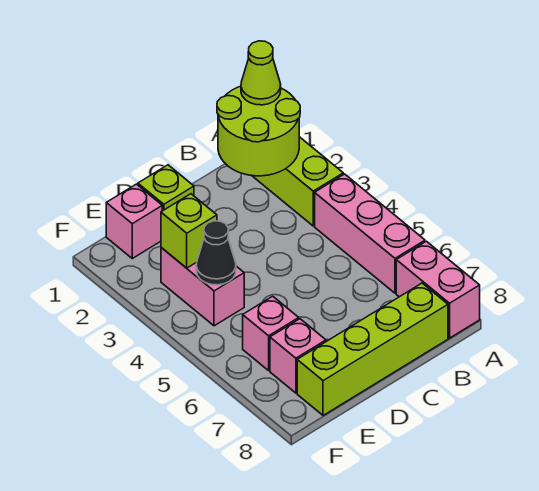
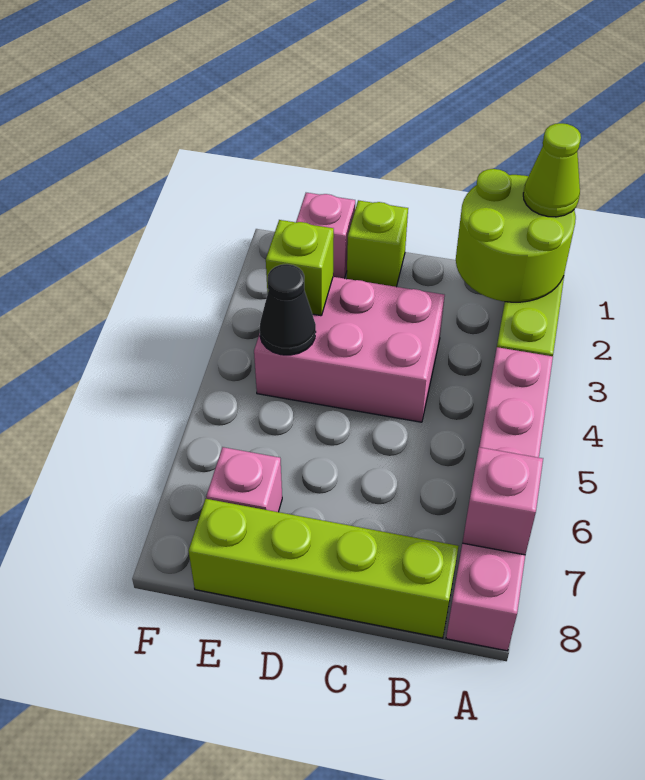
pink 1x2 brick [161,248,244,326] -> pink 2x3 brick [254,277,445,422]
pink 1x1 brick [243,296,299,370] -> pink 1x1 brick moved to [463,447,543,555]

